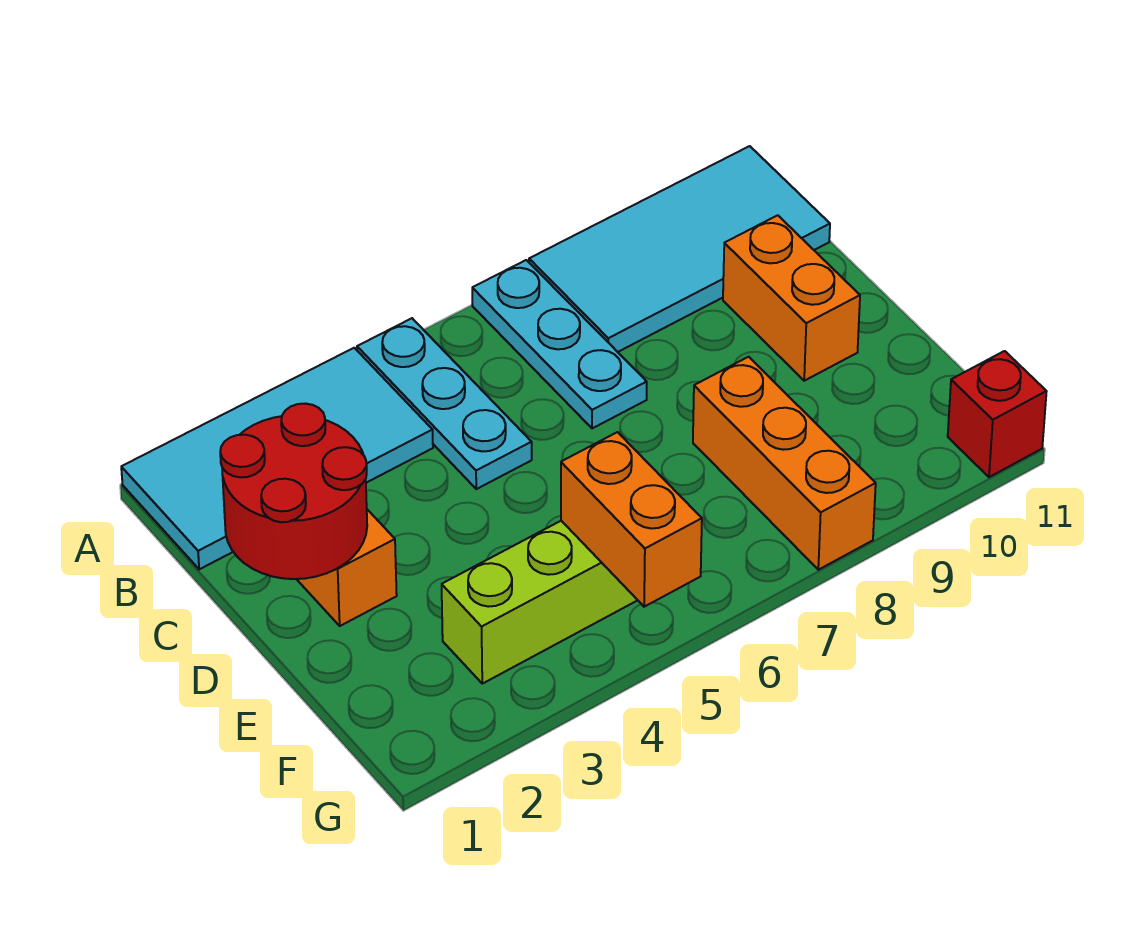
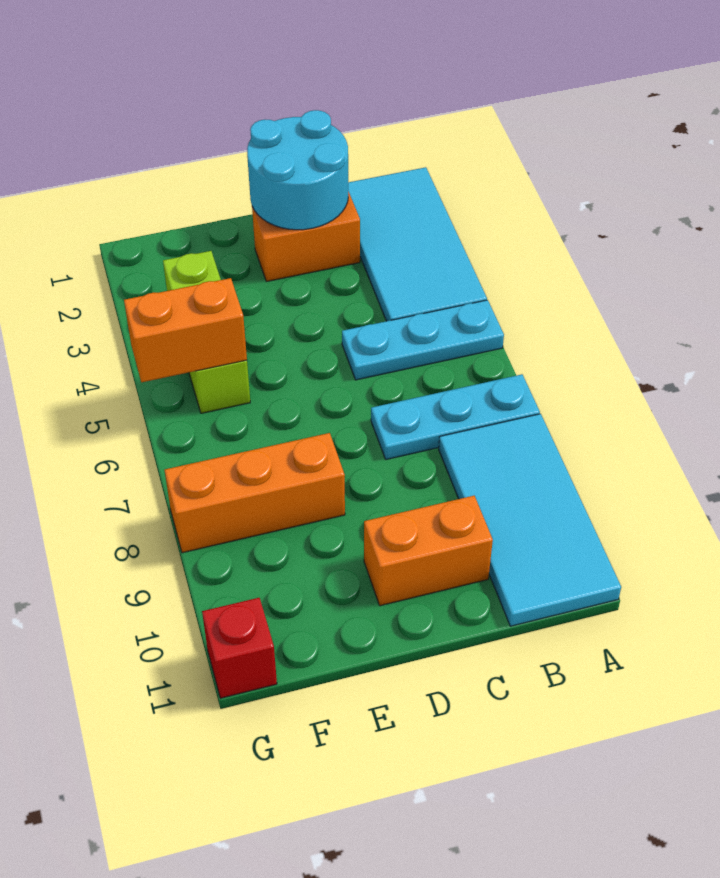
red 2x2 round brick [220,404,367,579] -> cyan 2x2 round brick [247,110,348,230]

